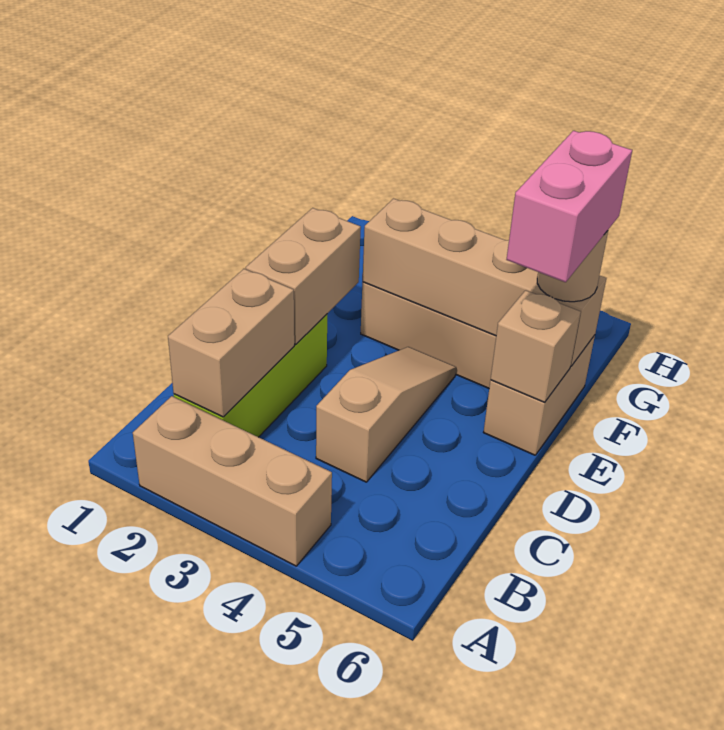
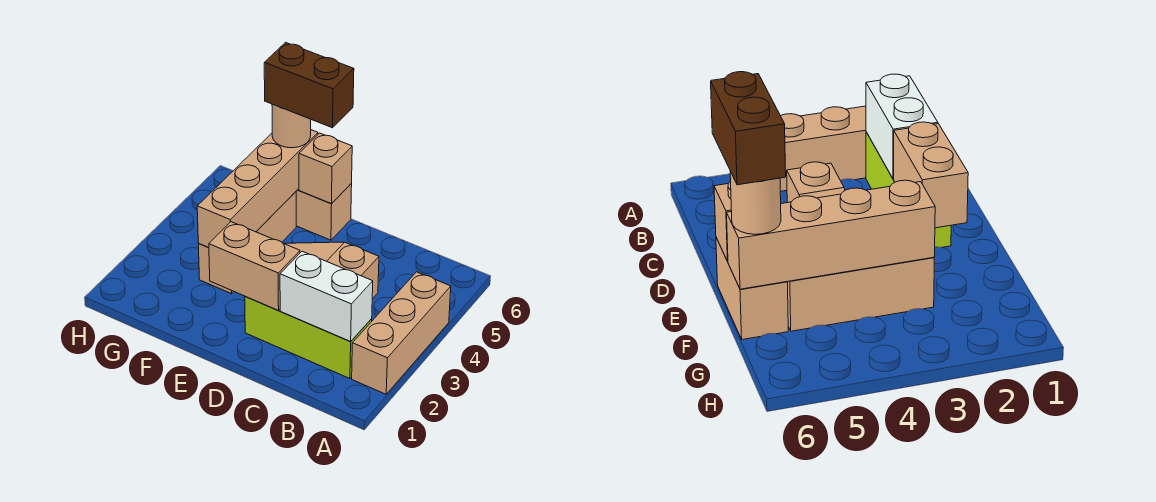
tan 1x2 brick [168,269,294,417] -> white 1x2 brick [280,251,373,342]
pink 1x2 brick [506,131,632,282] -> brown 1x2 brick [264,42,354,128]

